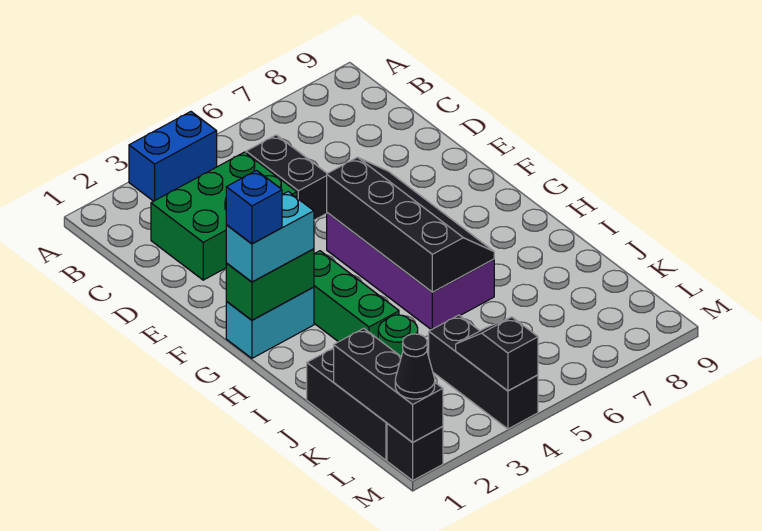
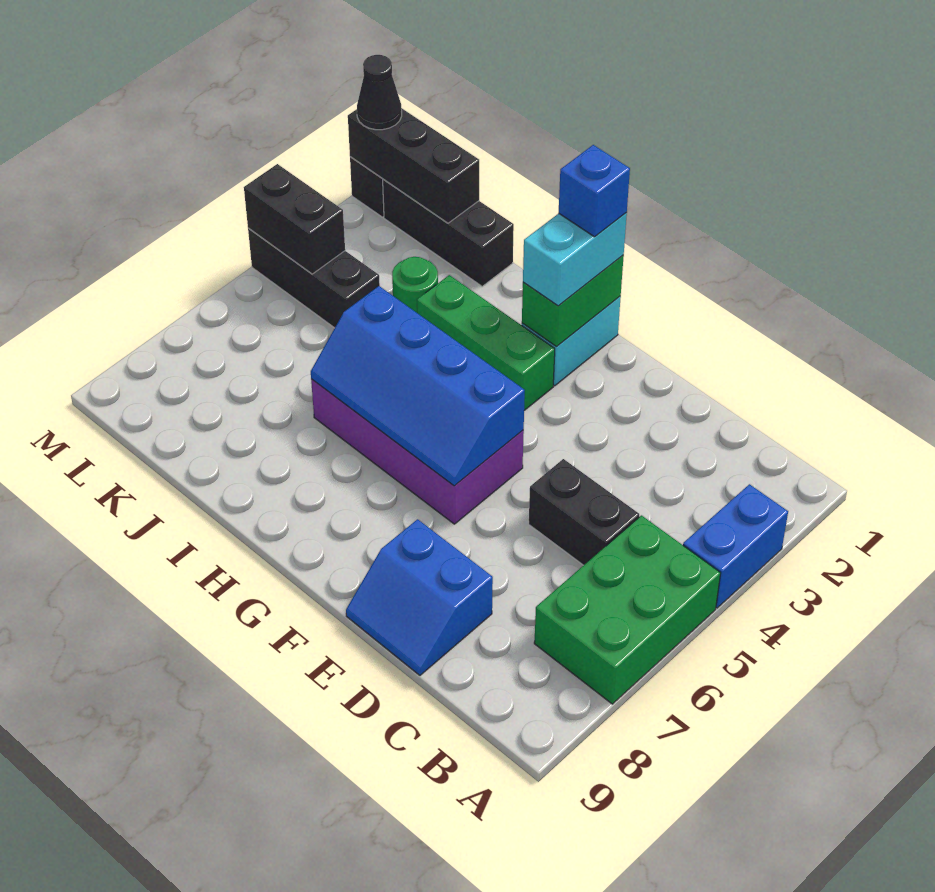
green 2x3 brick [151,152,297,280] -> green 2x3 brick moved to [534,515,721,704]
none -> blue 2x2 slope [346,519,493,675]
black 2x4 slope [327,157,494,292] -> blue 2x4 slope [311,286,525,486]
black 1x2 slope [456,317,538,391] -> black 1x2 brick [244,164,345,274]

